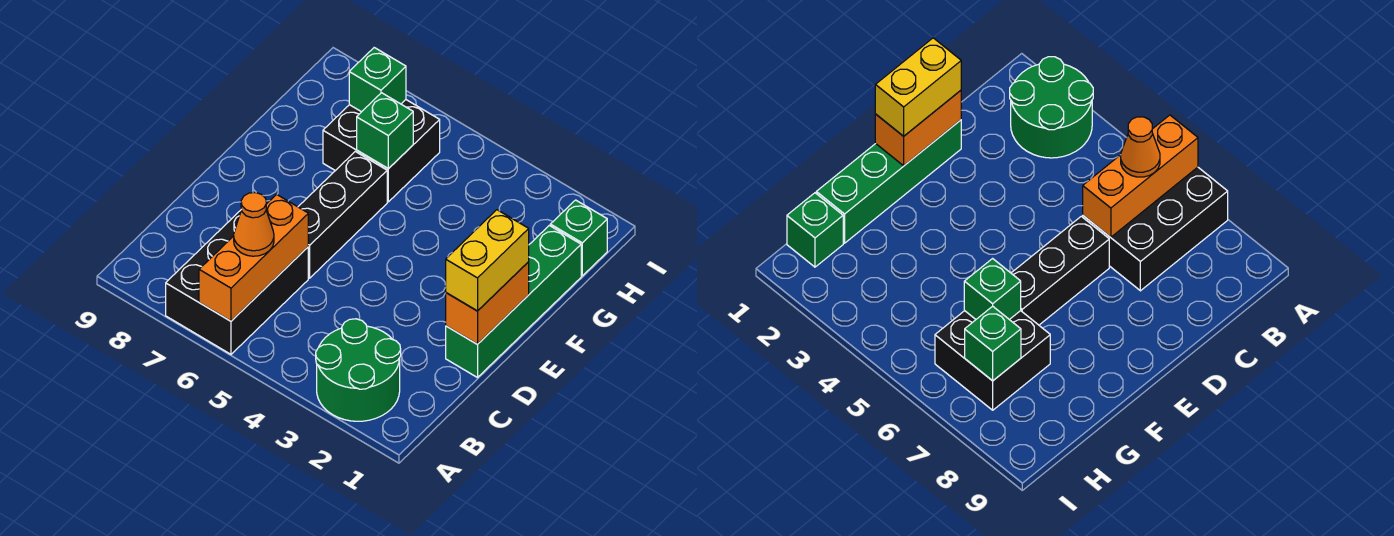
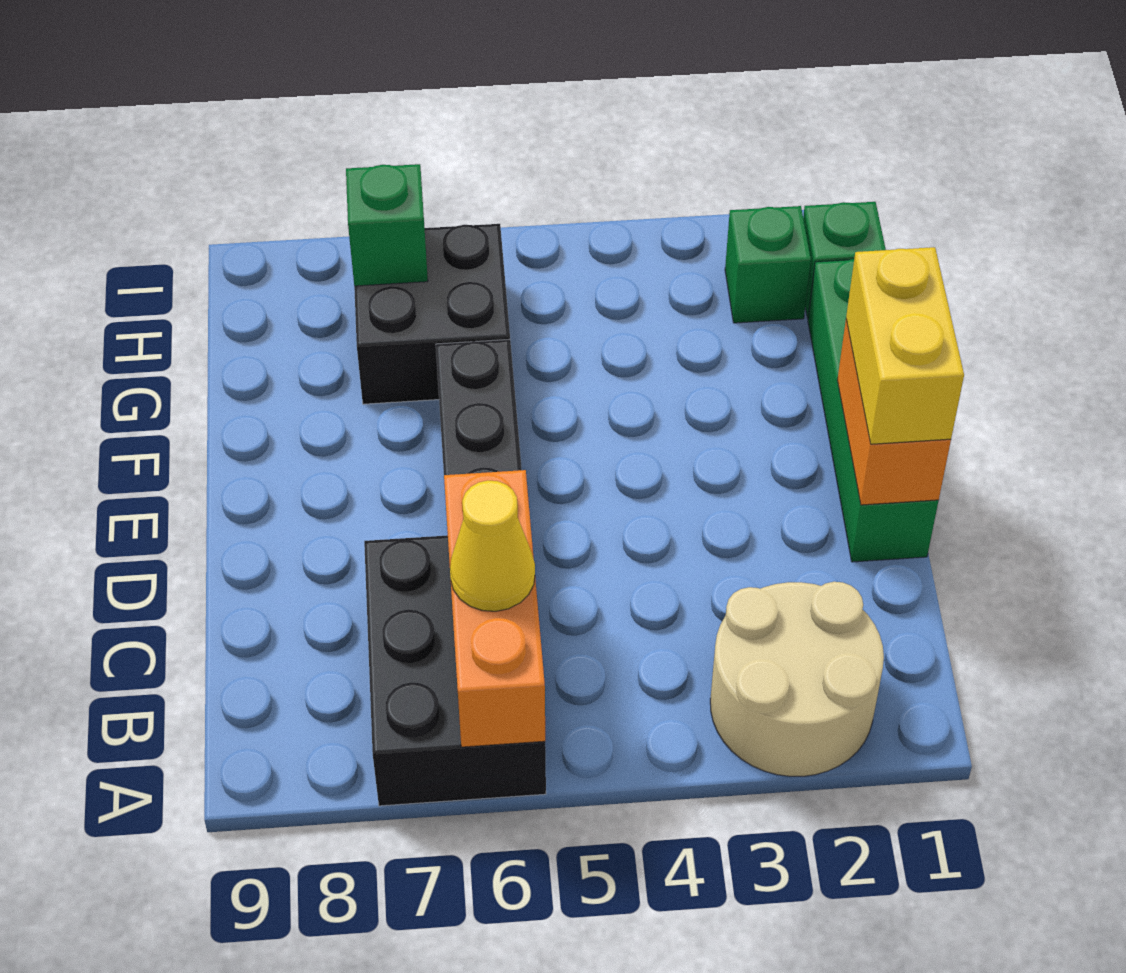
green 2x2 round brick [316,319,401,421] -> tan 2x2 round brick [710,582,884,776]
orange 1x1 cone [234,193,274,256] -> yellow 1x1 cone [450,480,535,611]
green 1x1 brick [357,93,413,169] -> green 1x1 brick moved to [725,206,811,323]

